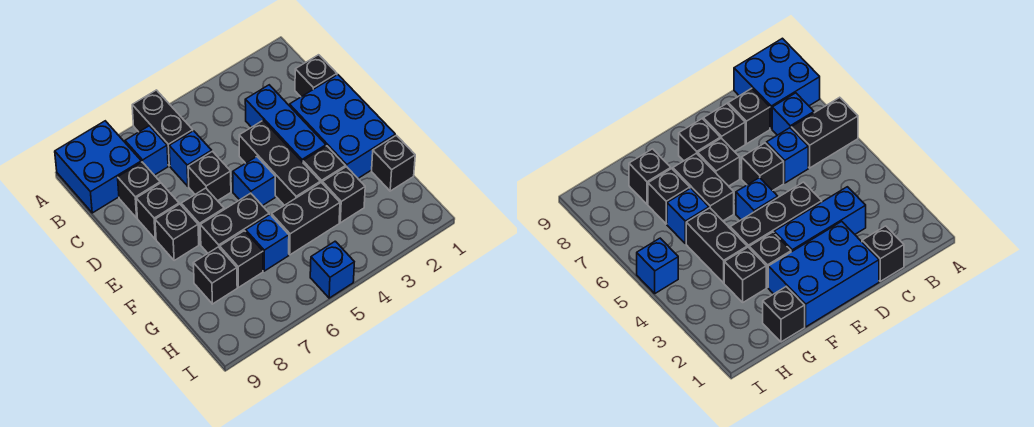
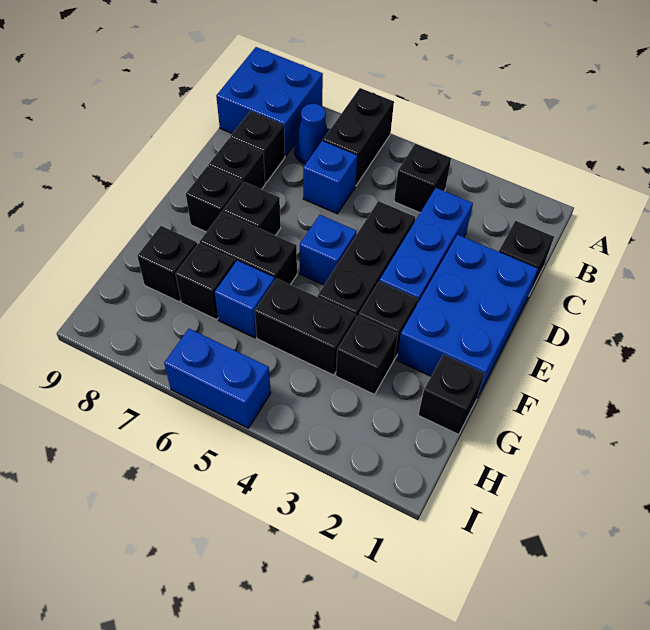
blue 1x1 brick [125,126,168,175] -> blue 1x1 cone [294,104,328,164]
black 1x1 brick [188,151,231,201] -> black 1x1 brick moved to [394,144,451,213]
blue 1x1 brick [310,241,354,298] -> blue 1x2 brick [164,329,271,428]

